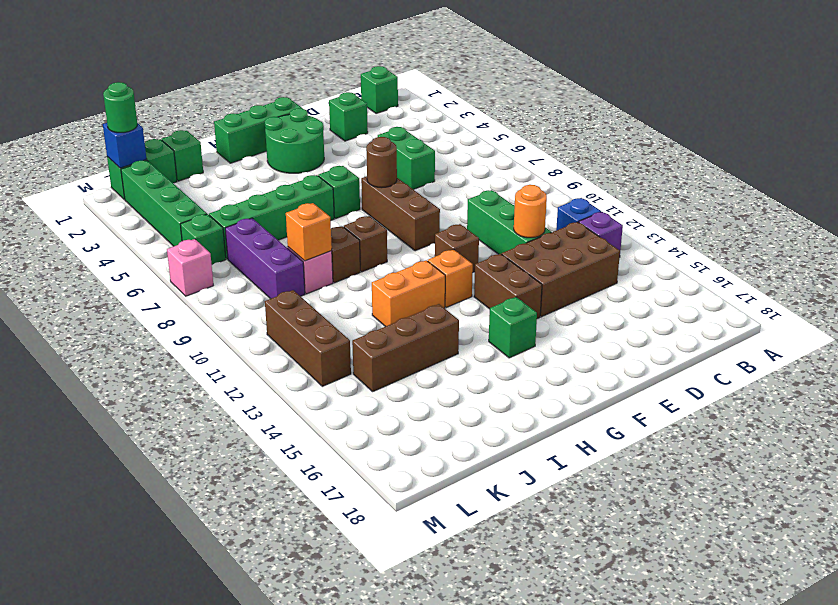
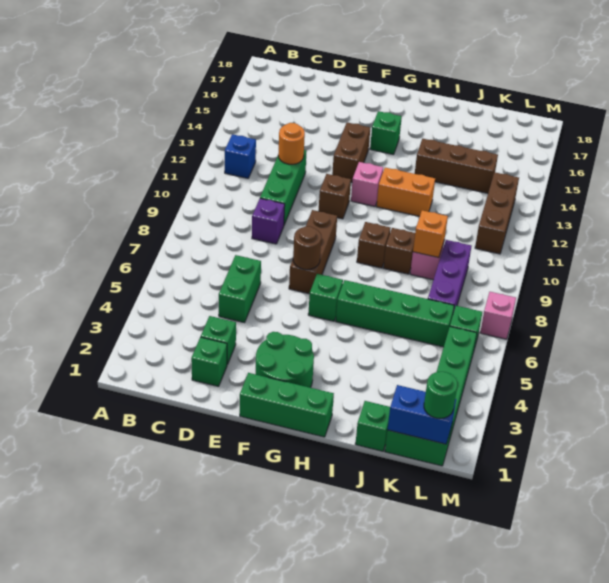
green 1x1 brick [361,66,398,113] -> green 1x1 brick moved to [201,316,236,364]
purple 1x1 brick [579,212,623,258] -> purple 1x1 brick moved to [252,198,285,244]
brown 2x3 brick [502,222,620,317] -> none
orange 1x1 brick [428,249,473,307] -> pink 1x1 brick [351,162,383,206]
blue 1x1 brick [103,123,147,168] -> blue 1x2 brick [387,385,456,444]

